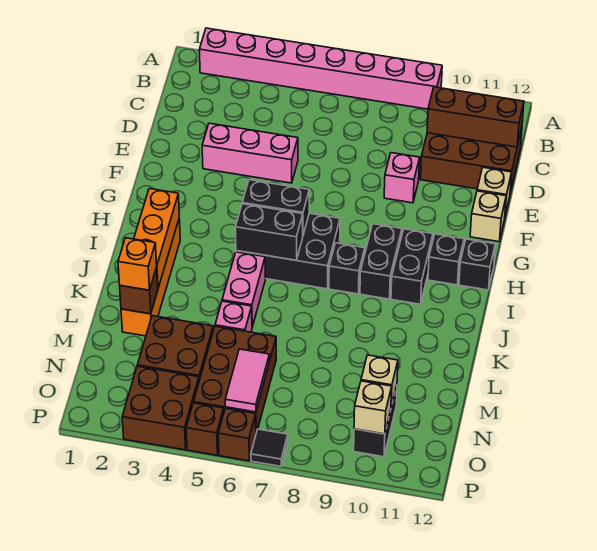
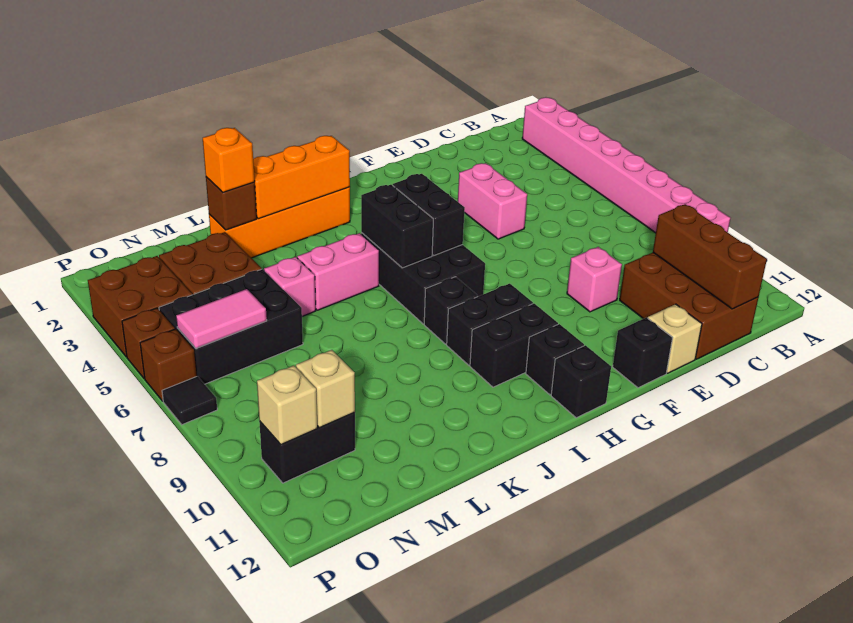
pink 1x3 brick [202,123,298,183] -> pink 1x2 brick [458,163,527,239]
tan 1x1 brick [470,191,506,242] -> black 1x1 brick [613,318,672,388]
brown 2x3 brick [194,326,276,432] -> black 2x3 brick [159,269,303,384]

